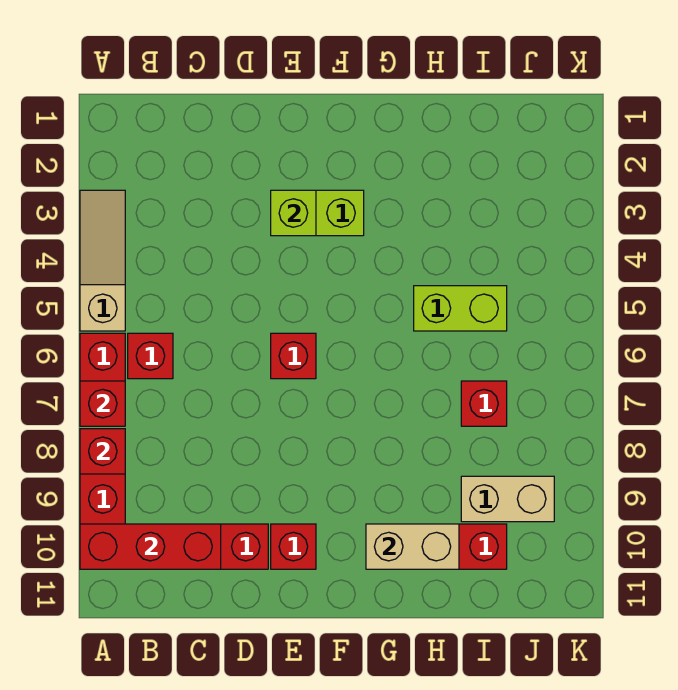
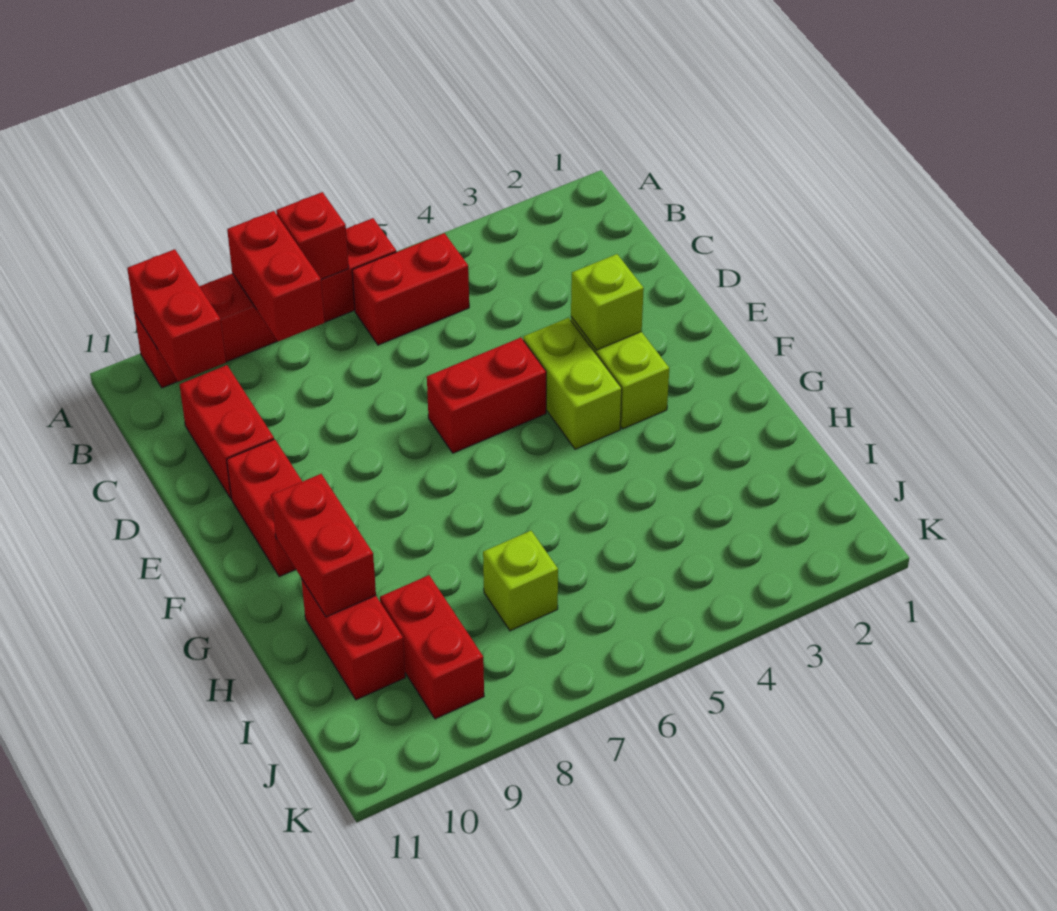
tan 1x3 slope [80,190,125,331] -> none
red 1x1 brick [80,429,125,474] -> red 1x2 brick [227,211,325,341]
red 1x3 brick [80,524,221,569] -> red 1x2 brick [127,249,226,382]
red 1x1 brick [128,333,173,379] -> red 1x2 brick [352,233,469,345]
red 1x1 brick [271,333,316,379] -> red 1x2 brick [427,338,546,453]
red 1x1 brick [271,524,316,569] -> red 1x2 brick [227,439,302,577]
tan 1x2 brick [366,524,459,569] -> red 1x2 brick [271,474,376,617]
lime 1x2 brick [414,286,507,331] -> lime 1x2 brick moved to [523,318,622,449]
red 1x1 brick [461,381,507,426] -> lime 1x1 brick [483,531,558,631]
tan 1x2 brick [461,476,554,522] -> red 1x2 brick [380,575,484,719]

